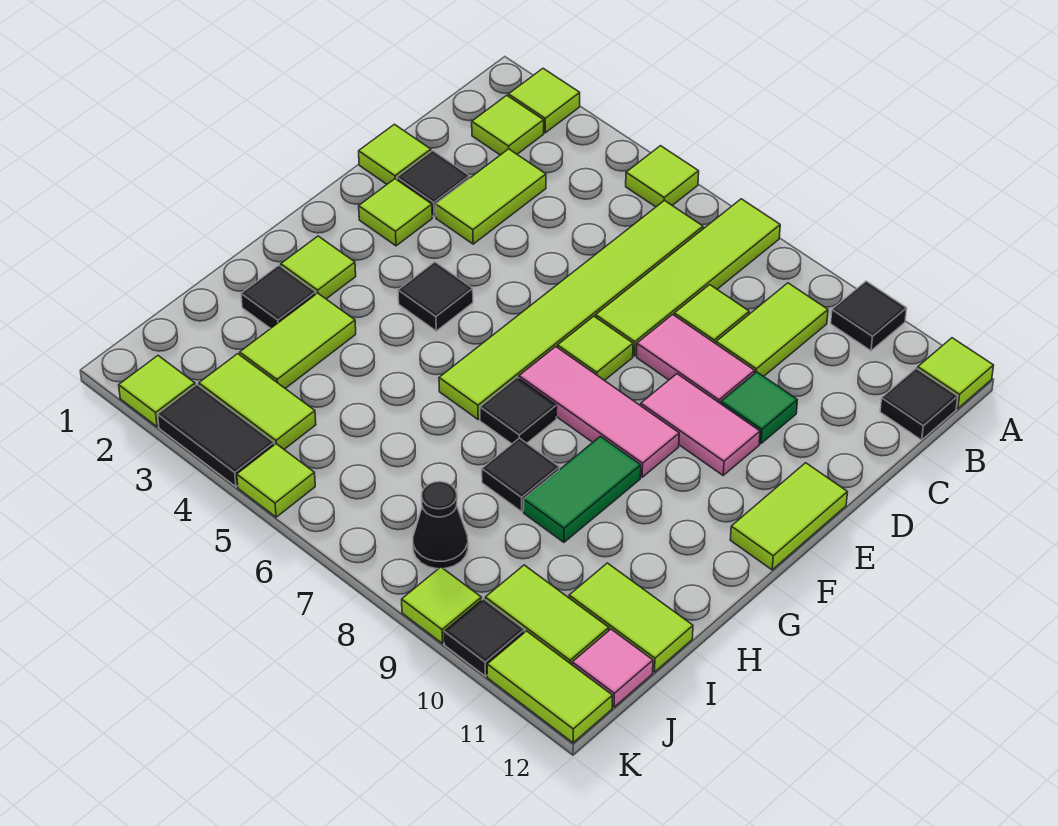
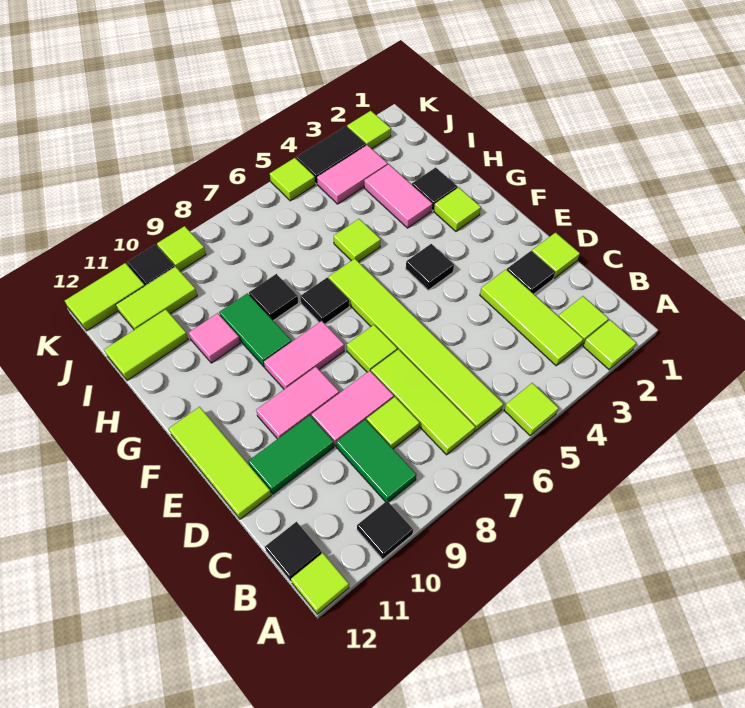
lime 1x4 tile [596,199,780,356] -> lime 1x3 tile [371,349,475,455]
lime 1x2 tile [716,283,828,376] -> green 1x2 tile [336,420,416,502]
lime 1x2 tile [436,149,546,244] -> lime 1x3 tile [480,270,583,366]
green 1x1 tile [721,372,797,444] -> green 1x2 tile [248,415,334,494]
lime 1x1 tile [359,179,432,246] -> lime 1x1 tile moved to [334,219,381,262]
lime 1x2 tile [730,463,847,570] -> lime 1x3 tile [169,407,271,519]
pink 1x3 tile [519,347,679,477] -> pink 1x2 tile [264,321,344,389]
lime 1x2 tile [240,293,356,388] -> pink 1x2 tile [364,164,432,228]
lime 1x2 tile [199,354,316,449] -> pink 1x2 tile [317,145,388,204]
black 1x1 cone [413,482,468,569] -> none
pink 1x1 tile [572,629,653,707] -> pink 1x1 tile moved to [189,313,240,363]

